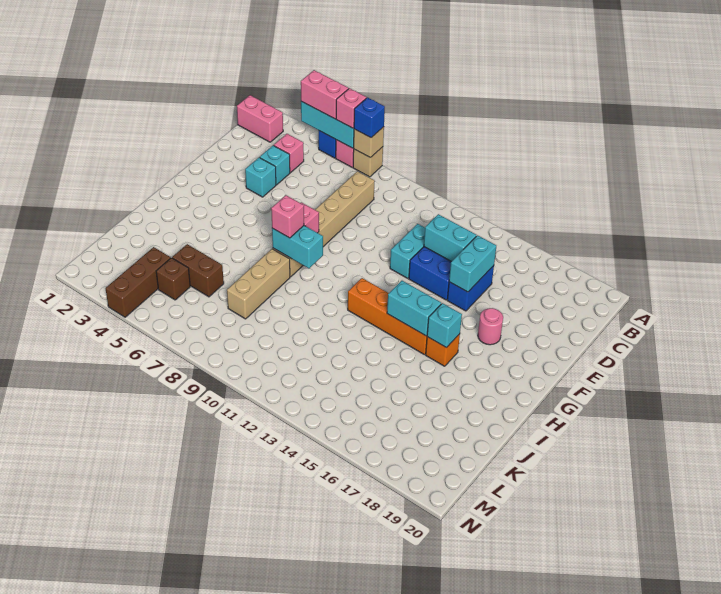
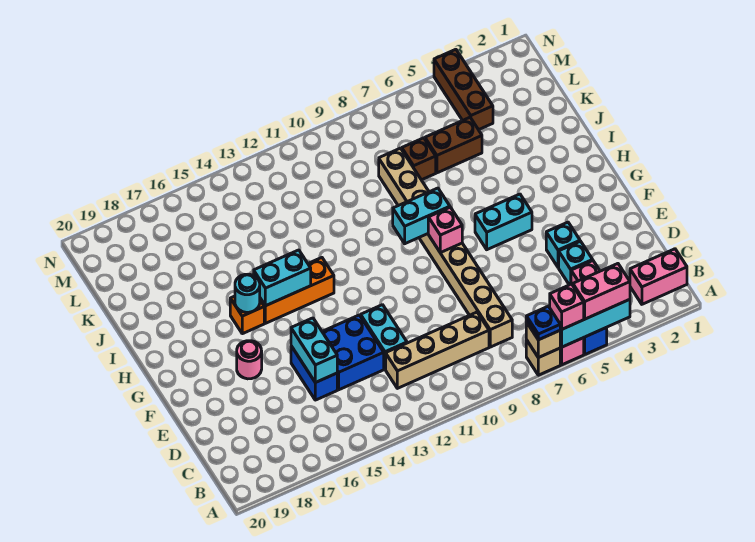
blue 1x1 brick [354,98,385,138] -> blue 1x1 plate [526,306,560,340]
none -> tan 1x4 brick [386,312,489,388]
cyan 1x2 brick [424,214,476,262] -> cyan 1x2 brick moved to [475,194,532,250]
pink 1x1 brick [271,195,304,238] -> none
orange 1x4 brick [348,278,427,355] -> orange 1x3 brick [260,258,334,323]
cyan 1x1 brick [427,303,462,348] -> cyan 1x1 round brick [235,274,260,312]
brown 1x1 brick [156,258,190,300] -> brown 1x1 brick moved to [402,138,436,180]

